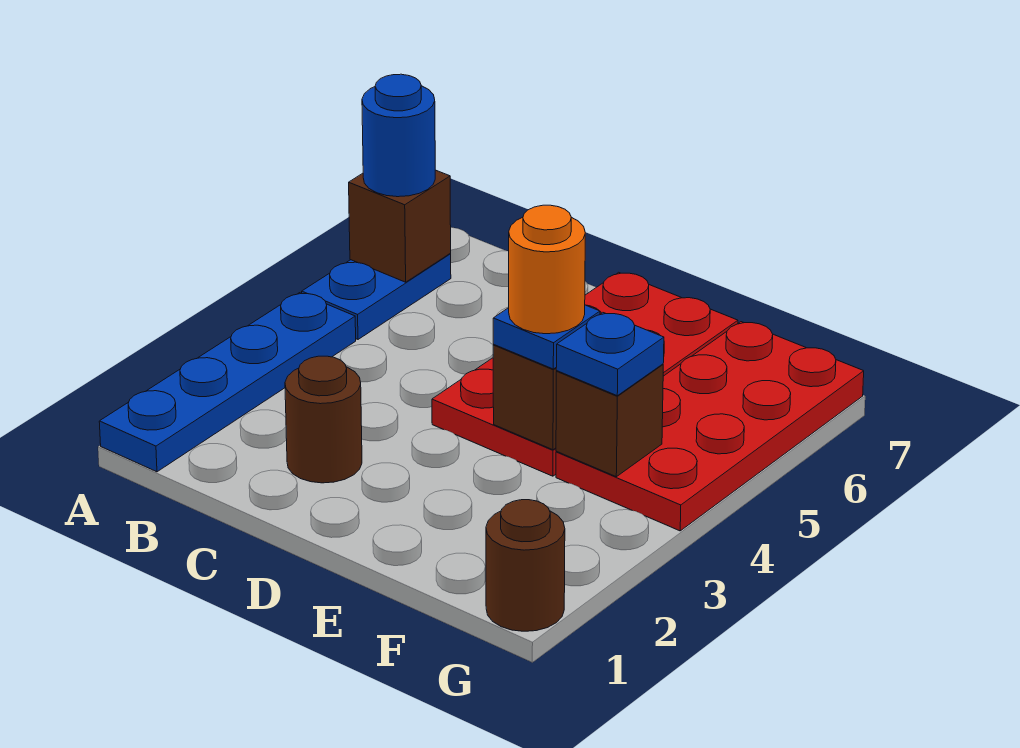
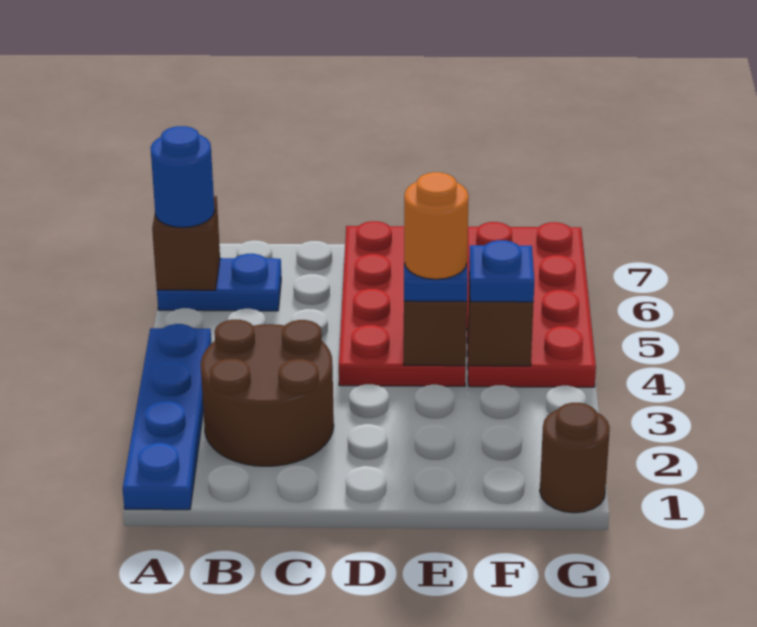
blue 1x2 plate [302,254,451,339] -> blue 1x2 plate turned to [157,254,281,311]
brown 1x1 round brick [285,356,362,483] -> brown 2x2 round brick [201,320,334,466]

